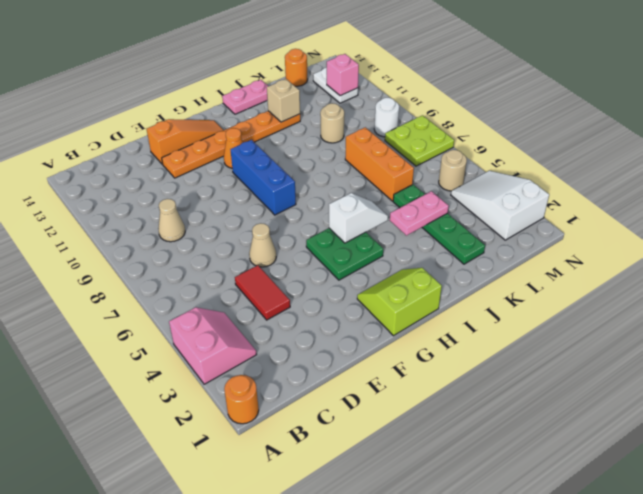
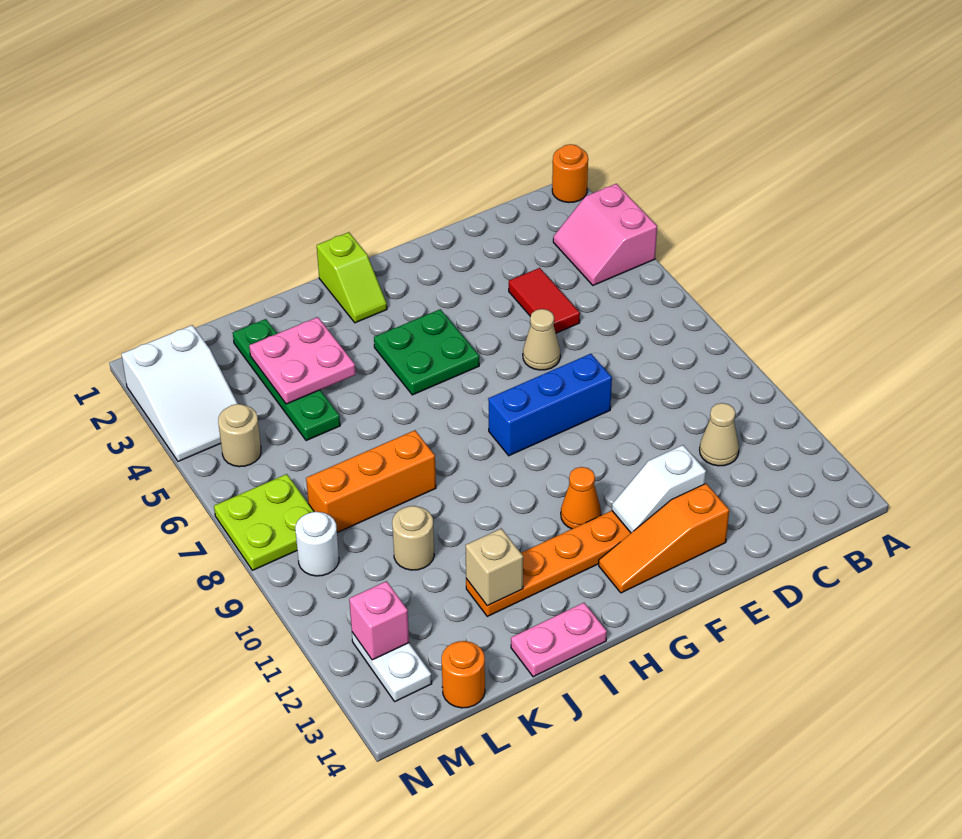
tan 1x1 cone [158,199,185,242] -> tan 1x1 cone moved to [700,403,739,466]
lime 2x2 slope [357,268,442,336] -> lime 1x2 slope [317,232,387,323]
blue 1x3 brick [230,140,296,215] -> blue 1x3 brick turned to [488,354,612,456]
white 1x2 slope [329,193,388,243] -> white 1x2 slope moved to [612,445,706,533]
pink 1x2 plate [390,191,449,236] -> pink 2x2 plate [249,317,356,404]
orange 1x3 brick [345,127,414,201] -> orange 1x3 brick turned to [306,430,436,533]

